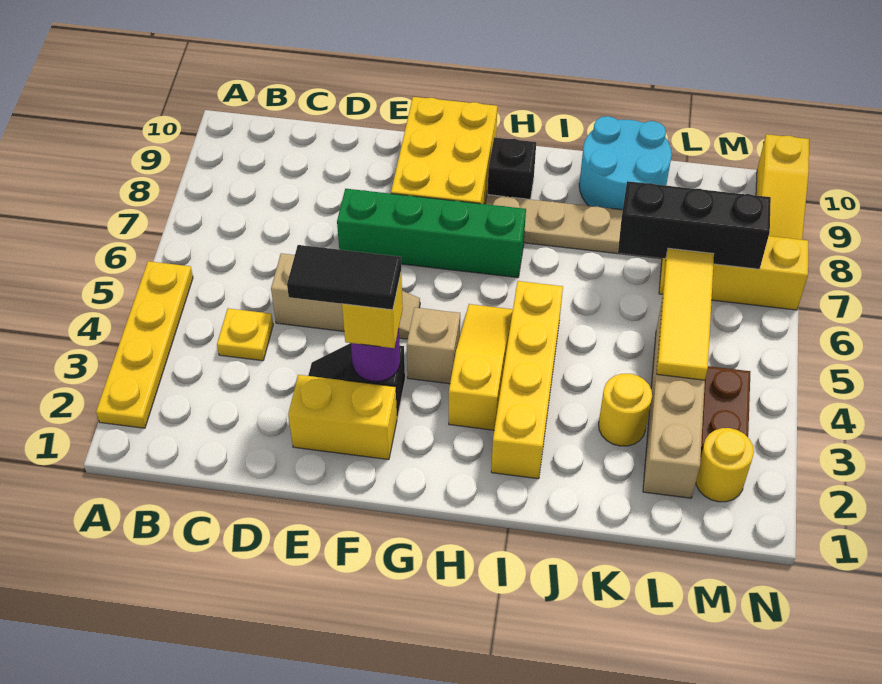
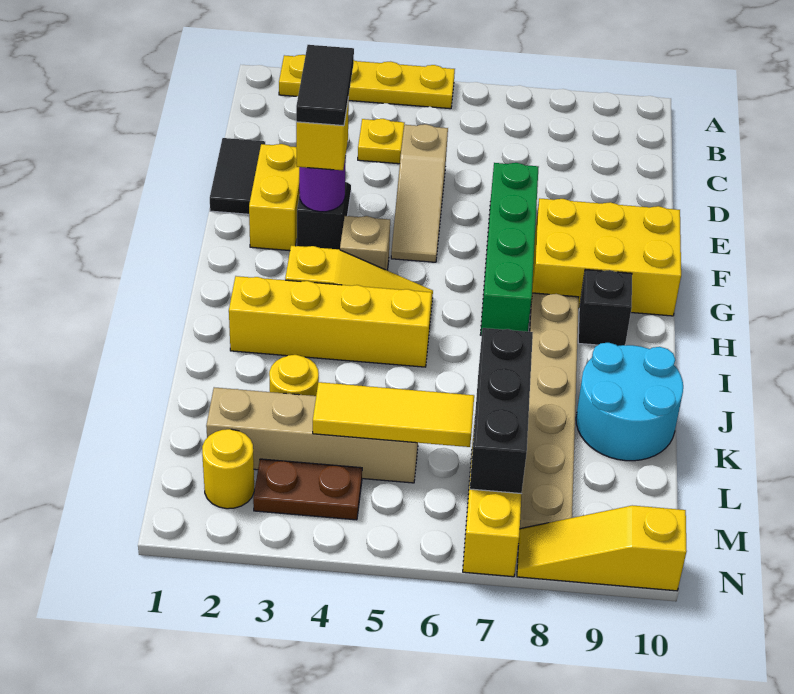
none -> black 1x2 tile [210,138,265,214]

